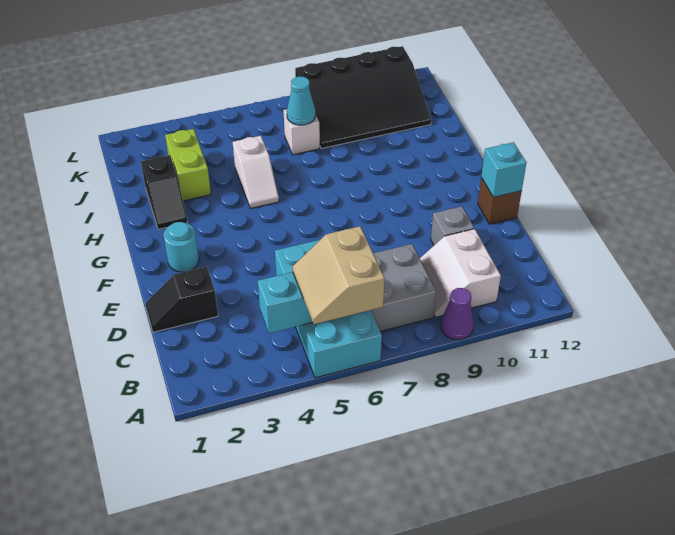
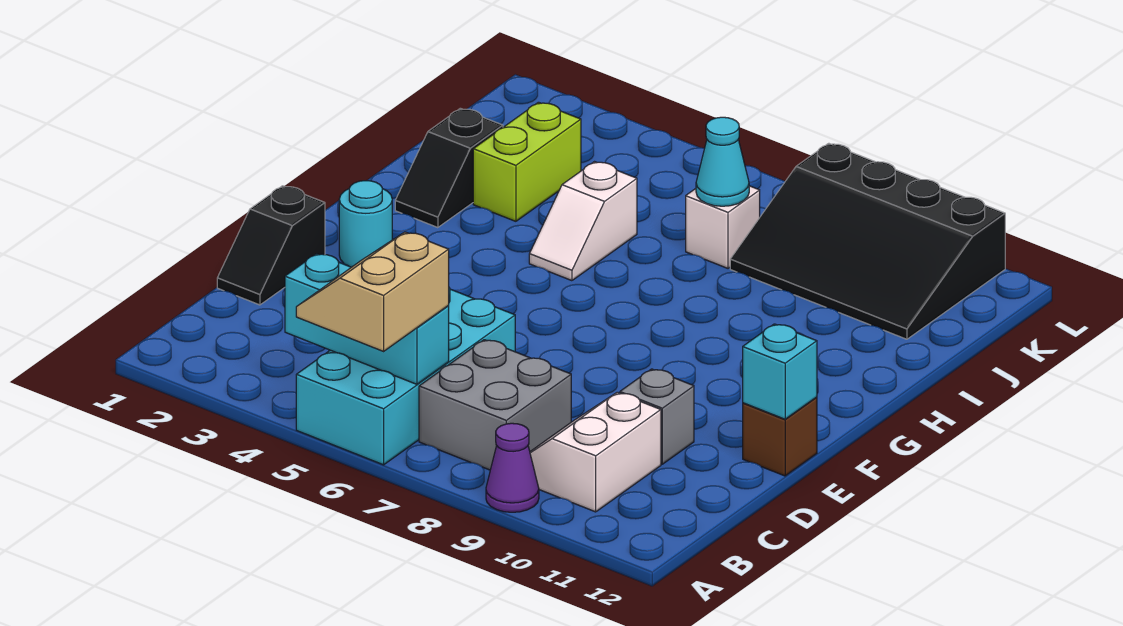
black 1x2 slope [145,267,218,332] -> black 1x2 slope turned to [217,186,325,305]

